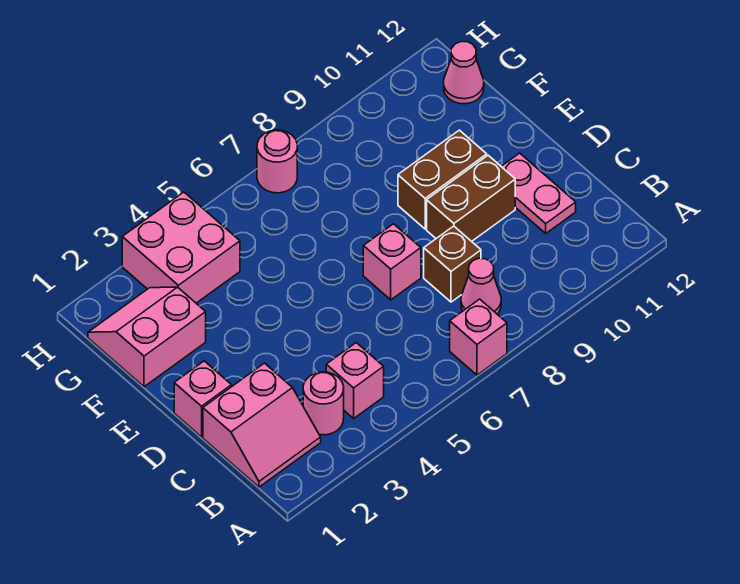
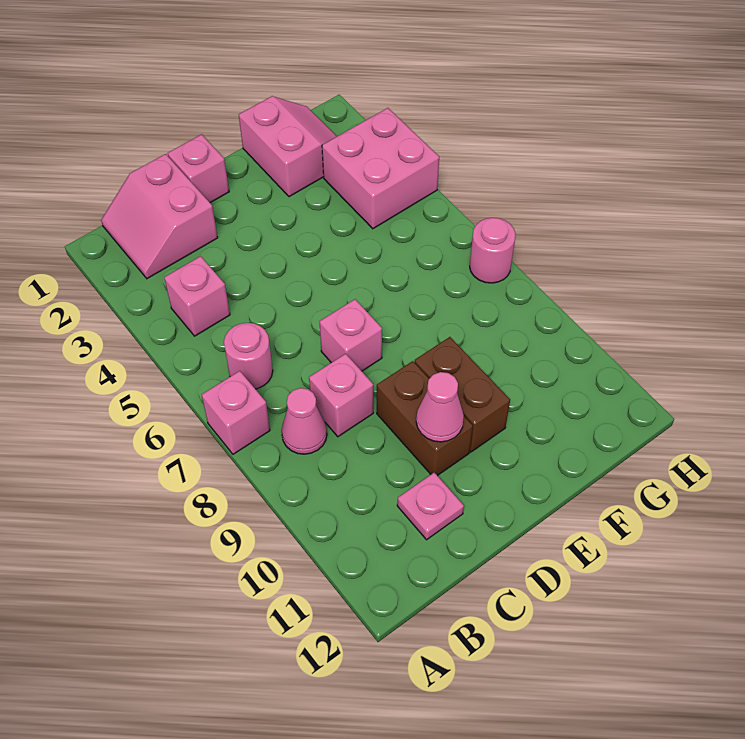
pink 1x1 round brick [303,372,344,435] -> pink 1x1 round brick moved to [224,323,273,389]
brown 1x1 brick [424,226,481,302] -> pink 1x1 brick [309,354,373,437]
pink 1x2 plate [501,153,576,233] -> pink 1x1 plate [397,473,464,540]
pink 1x1 cone [444,42,484,104] -> pink 1x1 cone moved to [416,372,464,442]

